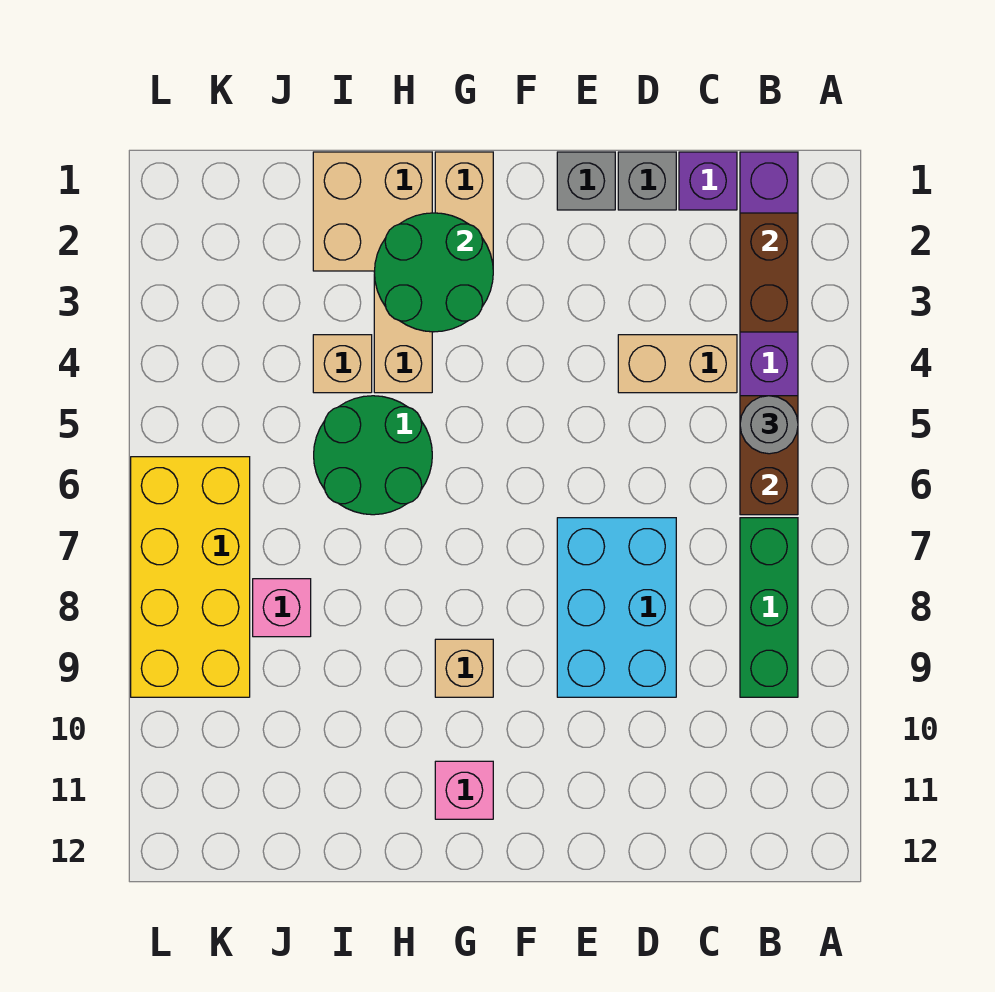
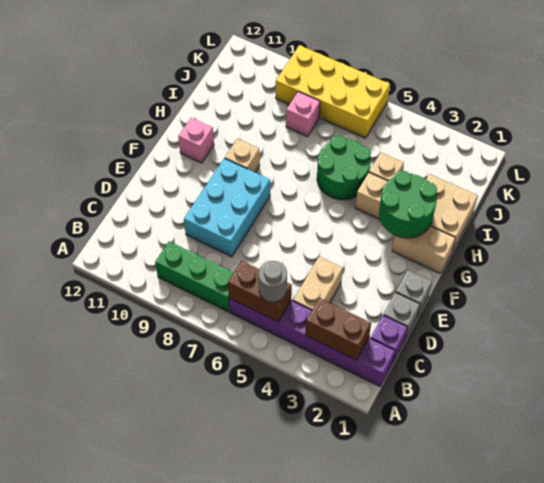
cyan 2x3 brick [557,518,676,697] -> cyan 2x3 brick turned to [184,158,270,257]

